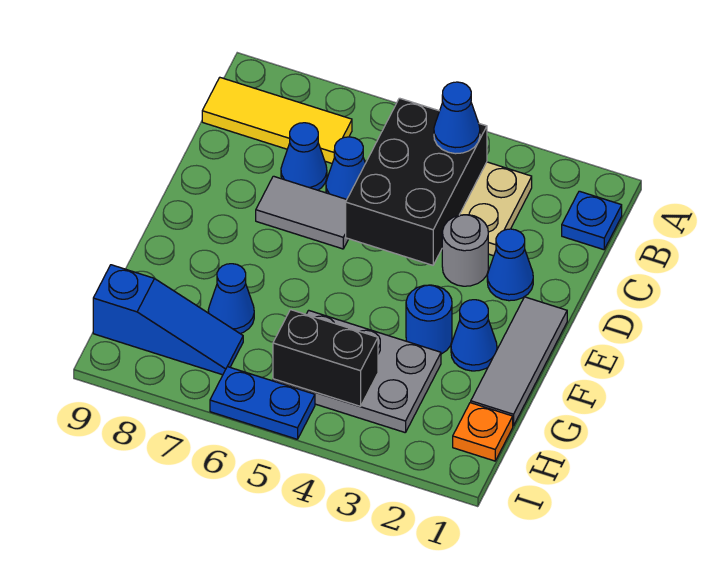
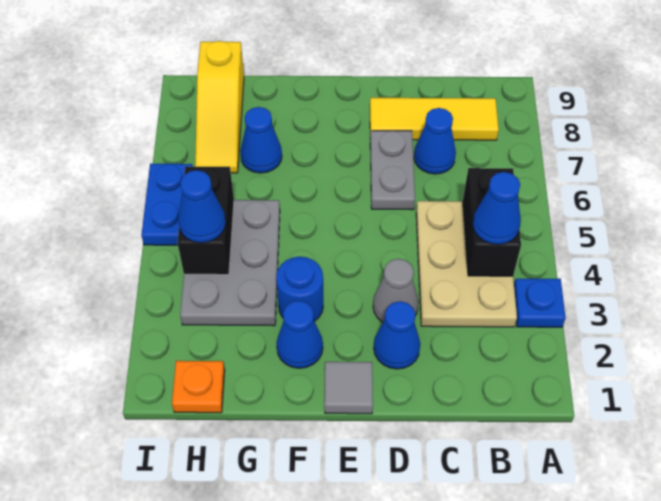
blue 1x1 plate [562,191,622,250] -> blue 1x1 plate moved to [514,279,566,327]
black 2x3 brick [346,98,487,265] -> black 1x2 brick [463,168,521,276]
yellow 1x3 tile [202,78,352,163] -> yellow 1x3 tile turned to [370,98,499,140]
blue 1x1 cone [326,137,366,199] -> blue 1x1 cone moved to [178,170,226,243]
grey 1x1 round brick [442,215,488,286] -> grey 1x1 cone [373,259,419,322]
grey 1x2 tile [256,176,348,249] -> grey 1x2 plate [370,131,415,210]
grey 1x3 tile [471,297,567,426] -> grey 1x1 tile [324,362,373,414]
blue 1x3 slope [93,265,243,375] -> yellow 1x3 slope [195,41,244,173]

